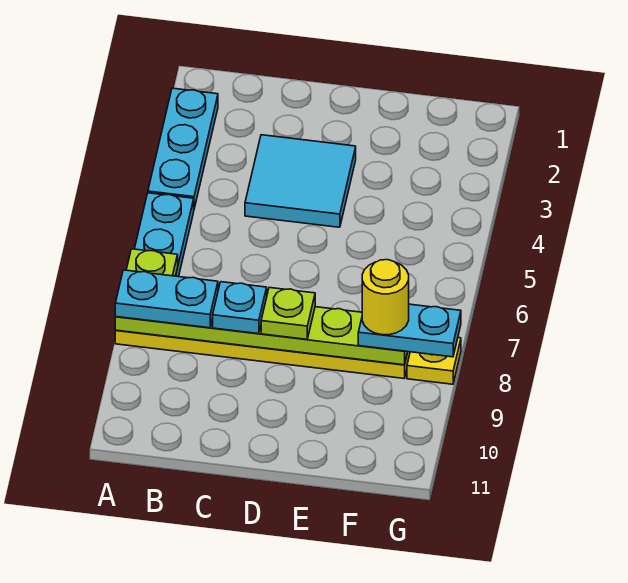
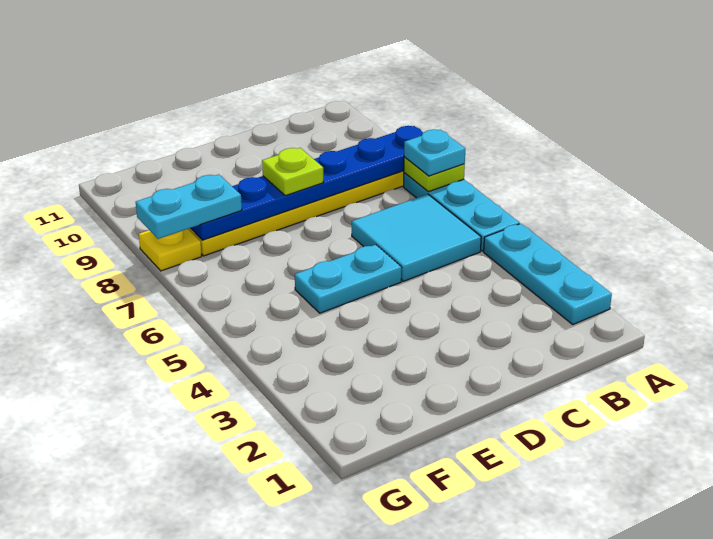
lime 1x6 plate [115,307,408,365] -> blue 1x6 plate [191,126,423,240]
cyan 1x2 plate [115,270,218,328] -> cyan 1x2 plate moved to [295,244,401,313]
cyan 2x2 tile [245,135,356,227] -> cyan 2x2 tile moved to [352,194,481,281]
cyan 1x1 plate [213,282,267,334] -> cyan 1x1 plate moved to [404,130,465,176]
yellow 1x1 round brick [362,260,409,335] -> none

